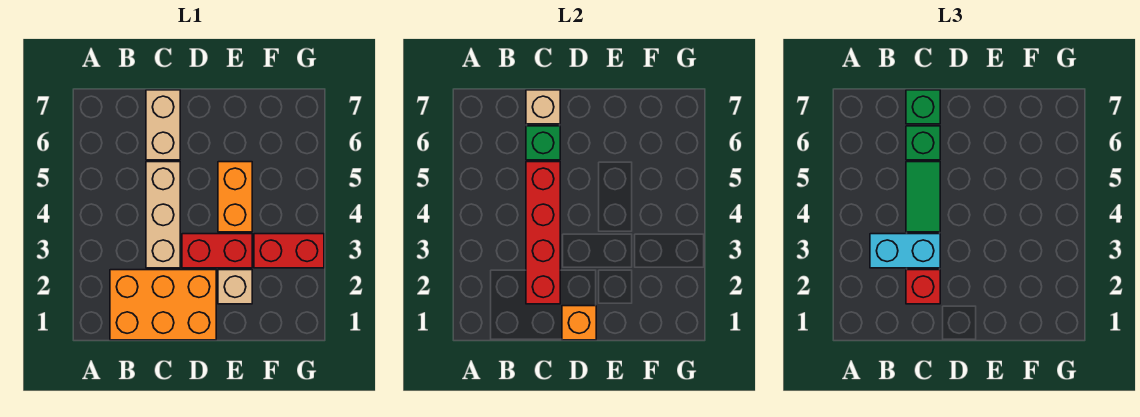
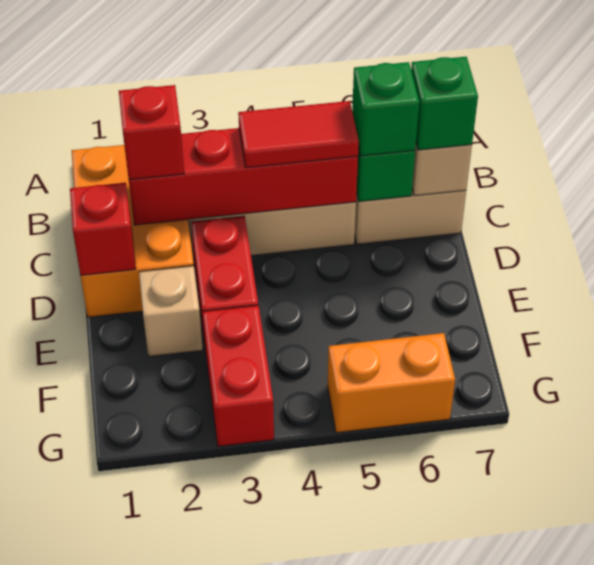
cyan 1x2 brick [870,234,940,268] -> none
green 1x2 tile [906,162,940,232] -> red 1x2 tile [238,101,359,168]
orange 1x1 brick [562,306,596,340] -> red 1x1 brick [70,183,136,275]
orange 1x2 brick [218,162,252,232] -> orange 1x2 brick moved to [328,333,455,433]

